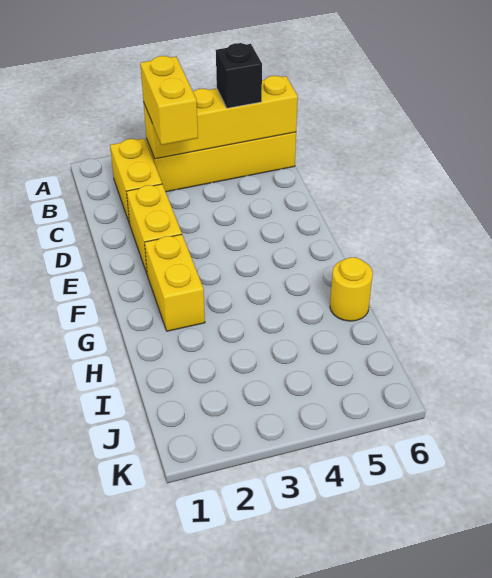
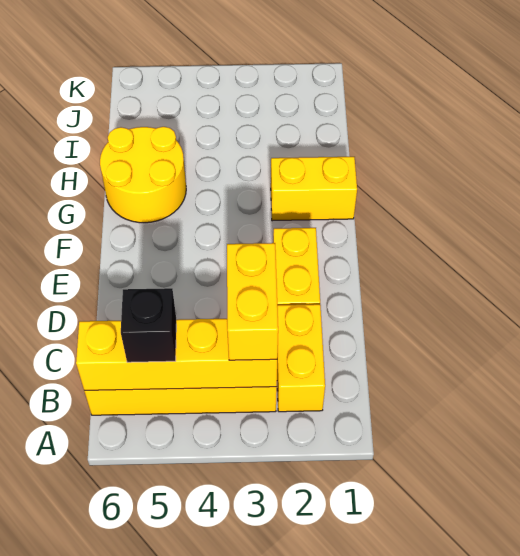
yellow 1x2 brick [145,234,205,331] -> yellow 1x2 brick turned to [271,157,357,221]
yellow 1x1 round brick [330,257,373,321] -> yellow 2x2 round brick [100,127,186,223]

